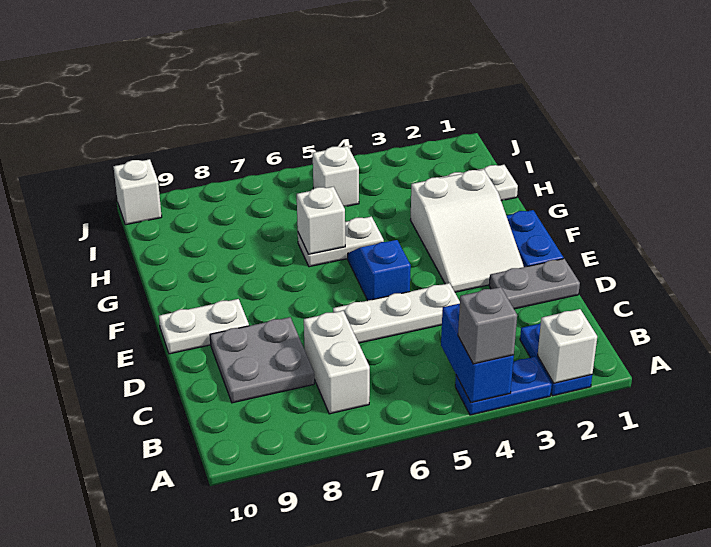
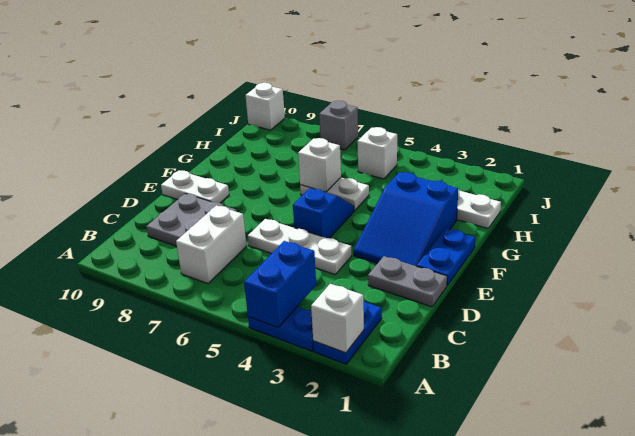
grey 1x1 brick [458,287,517,364] -> grey 1x1 brick moved to [319,101,358,150]
white 2x3 slope [411,169,524,292] -> blue 2x3 slope [354,172,458,266]

